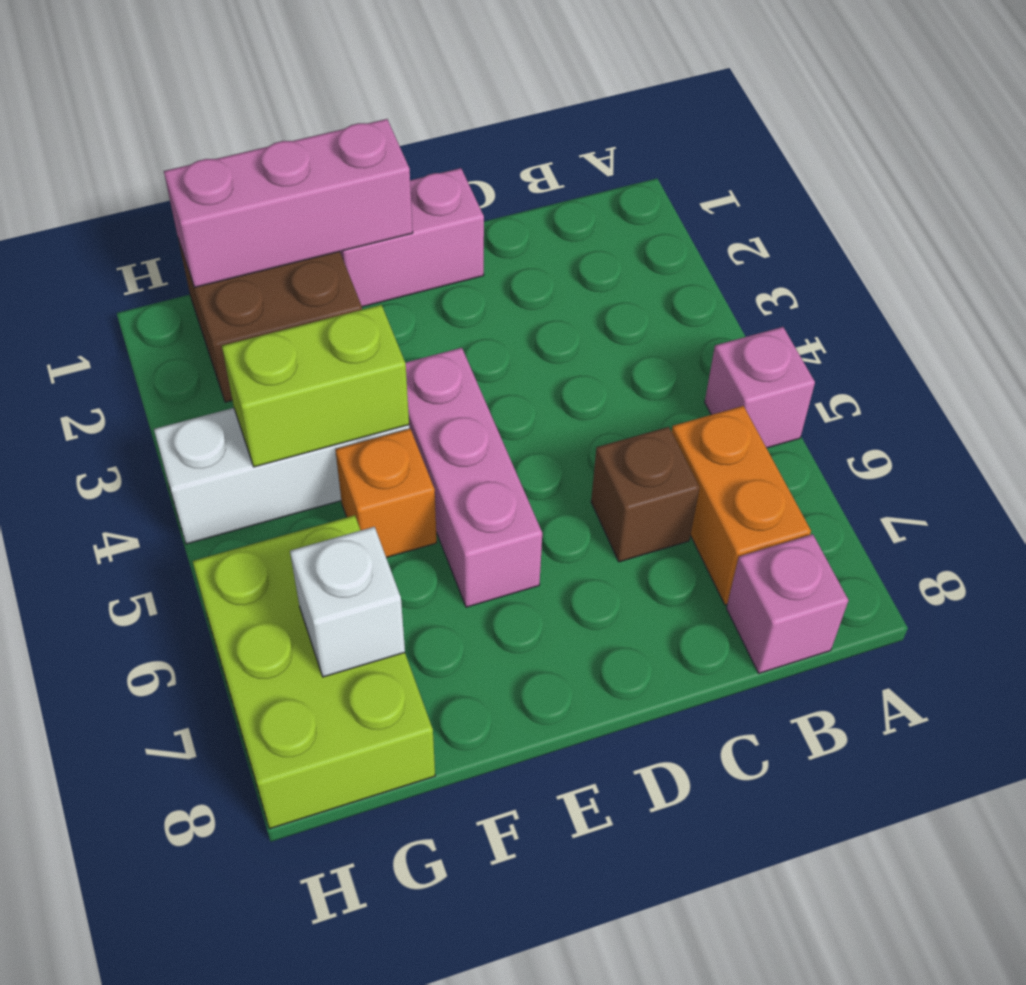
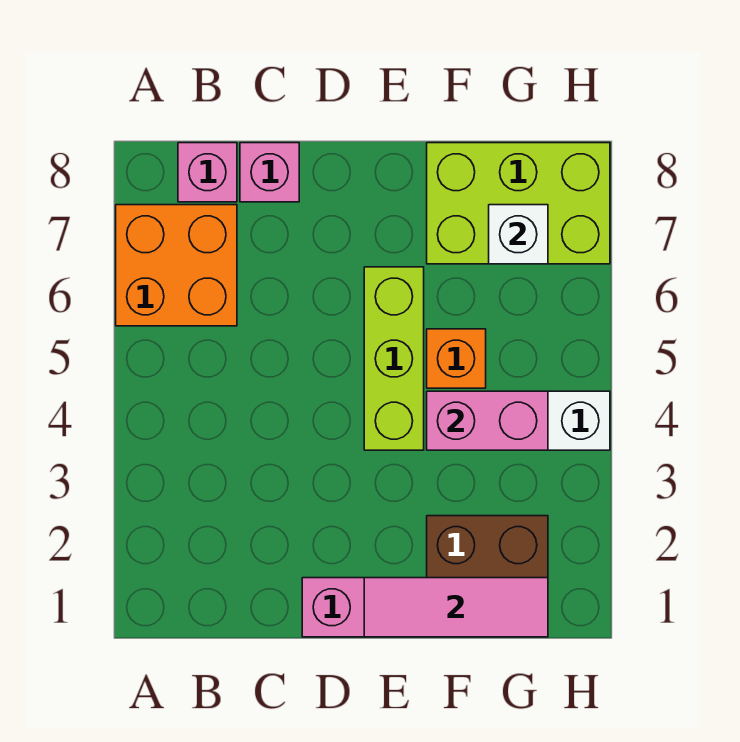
pink 1x1 brick [705,327,815,448] -> pink 1x1 brick moved to [240,143,299,202]
orange 1x2 brick [672,406,811,605] -> orange 2x2 brick [116,205,237,326]
brown 1x1 brick [591,427,699,562] -> none
pink 1x3 brick [164,119,413,287] -> pink 1x3 tile [364,578,548,637]
pink 1x3 brick [405,348,542,607] -> lime 1x3 brick [364,267,424,450]
lime 1x2 brick [222,305,409,467] -> pink 1x2 brick [427,391,548,450]
lime 2x3 brick [193,515,435,829] -> lime 2x3 brick turned to [427,143,610,264]

